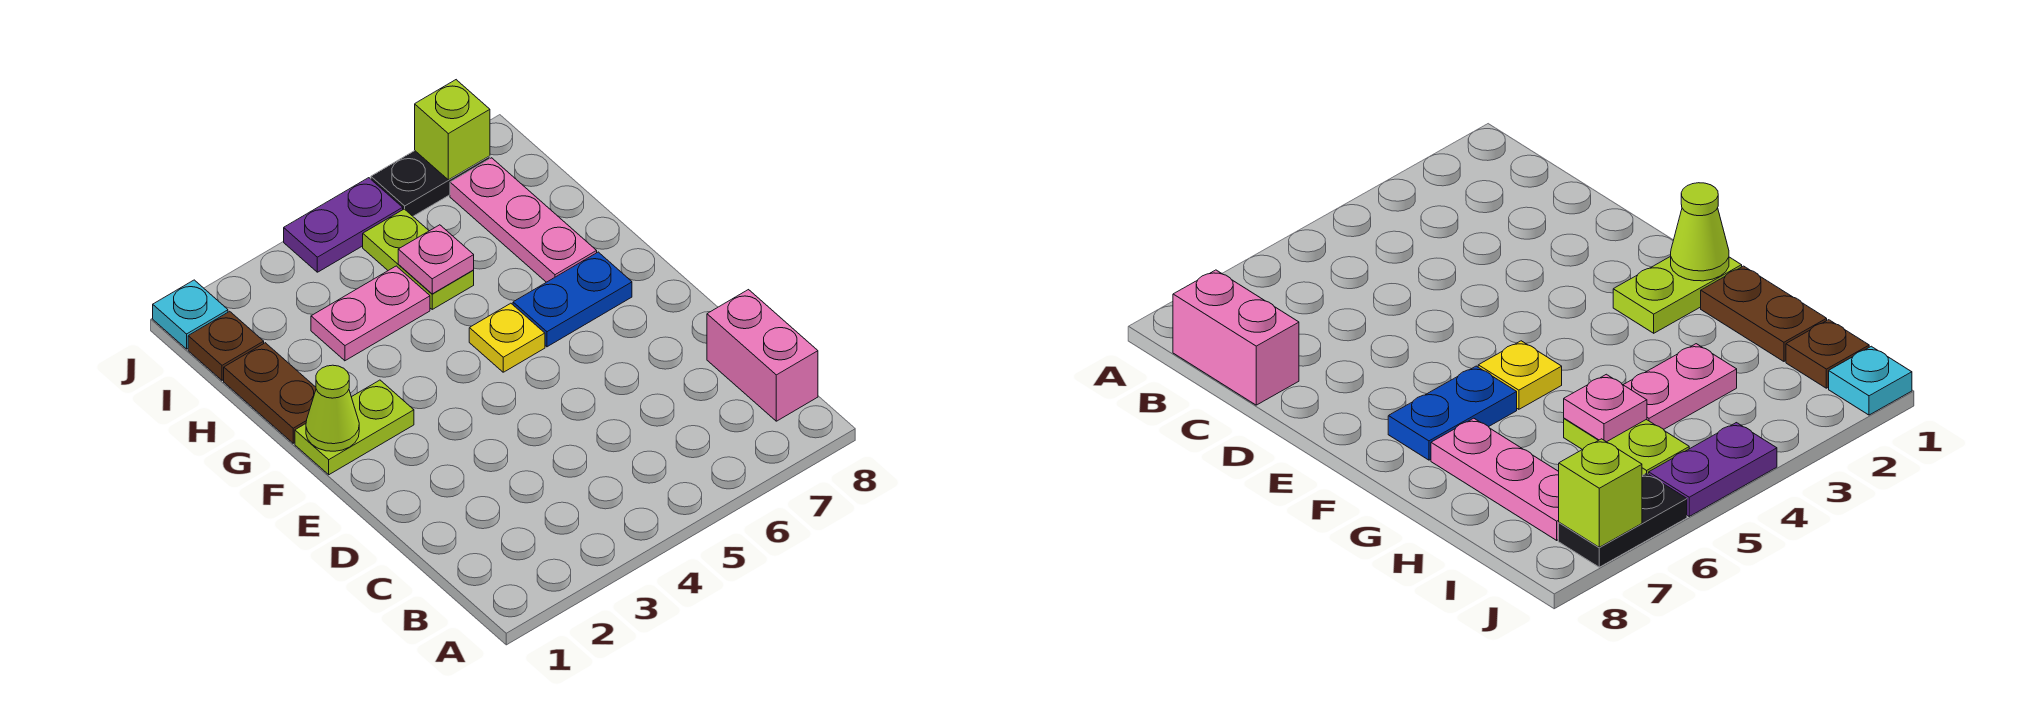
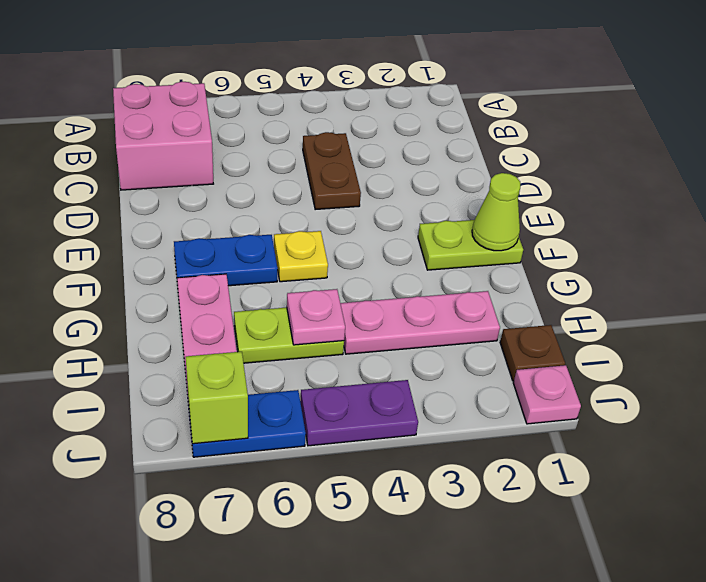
pink 1x2 brick [707,290,818,421] -> pink 2x2 brick [113,81,213,190]
brown 1x2 plate [224,343,316,443] -> brown 1x2 plate moved to [303,132,361,209]
pink 1x2 plate [311,266,430,361] -> pink 1x3 plate [340,291,500,354]
lime 1x2 plate [363,209,474,309] -> lime 1x2 plate turned to [234,308,344,363]
cyan 1x1 plate [153,280,228,349] -> pink 1x1 plate [513,365,581,424]
black 1x2 plate [371,151,490,216] -> blue 1x2 plate [189,390,306,457]

